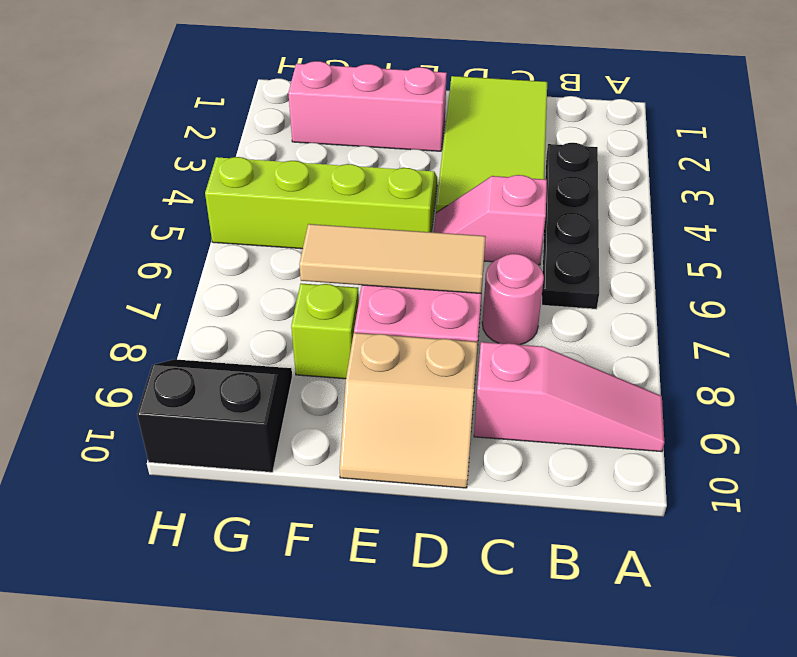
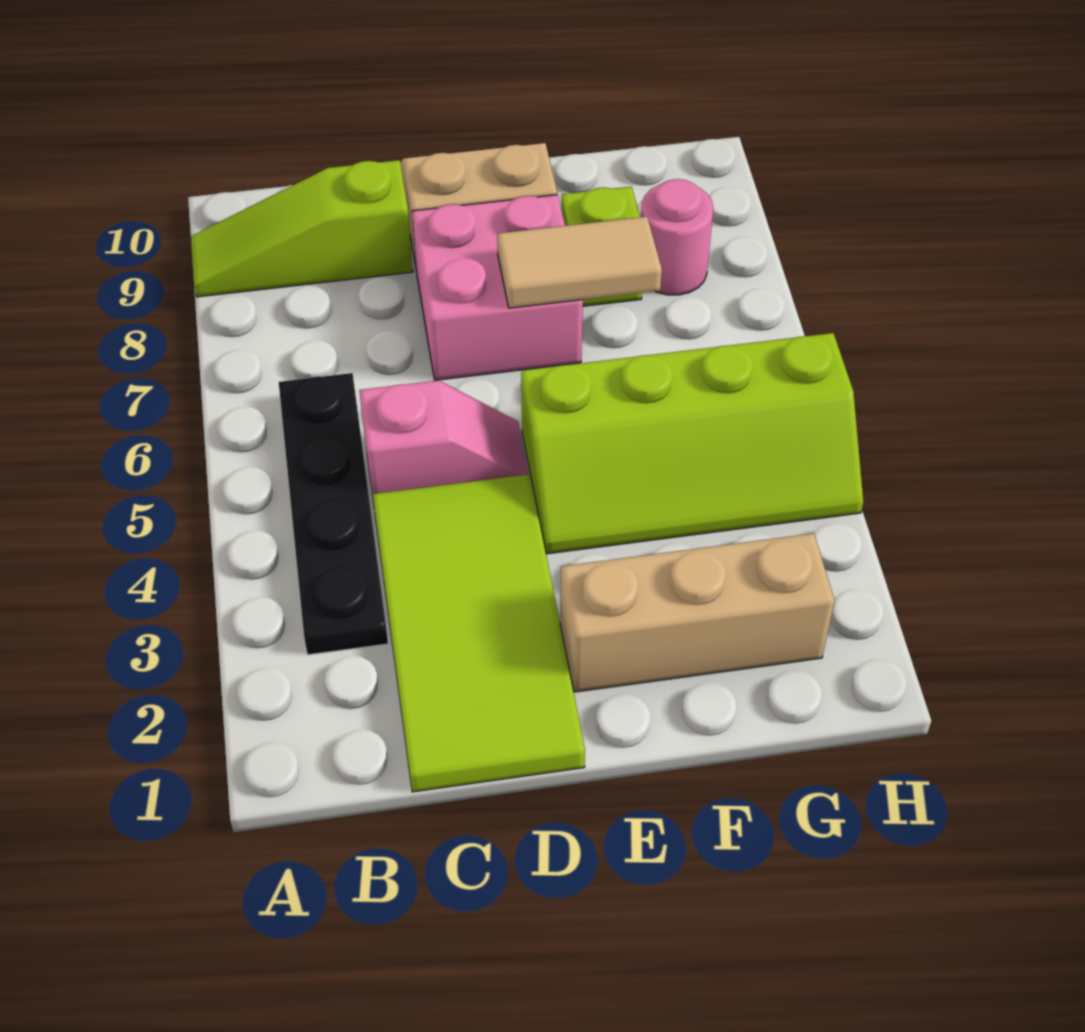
pink 1x3 slope [474,342,664,452] -> lime 1x3 slope [191,160,413,297]
pink 1x1 round brick [482,254,544,345] -> pink 1x1 round brick moved to [641,179,713,295]
tan 1x3 tile [299,224,486,293] -> tan 1x2 tile [497,217,662,308]
pink 1x3 brick [288,61,447,151] -> tan 1x3 brick [560,533,835,692]
black 2x2 slope [137,359,292,472] -> none

